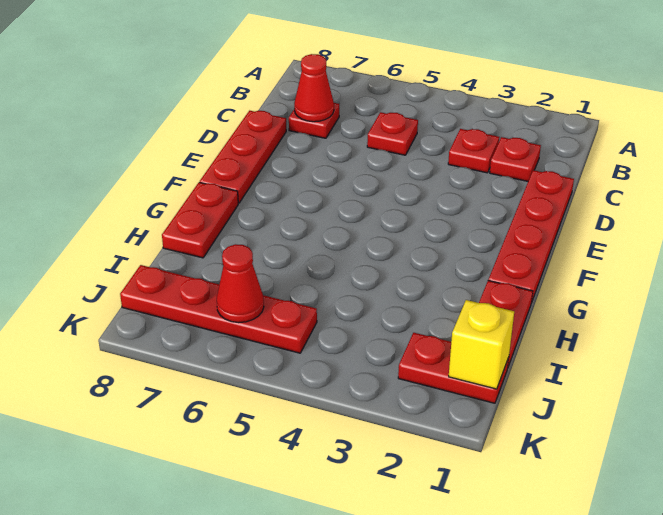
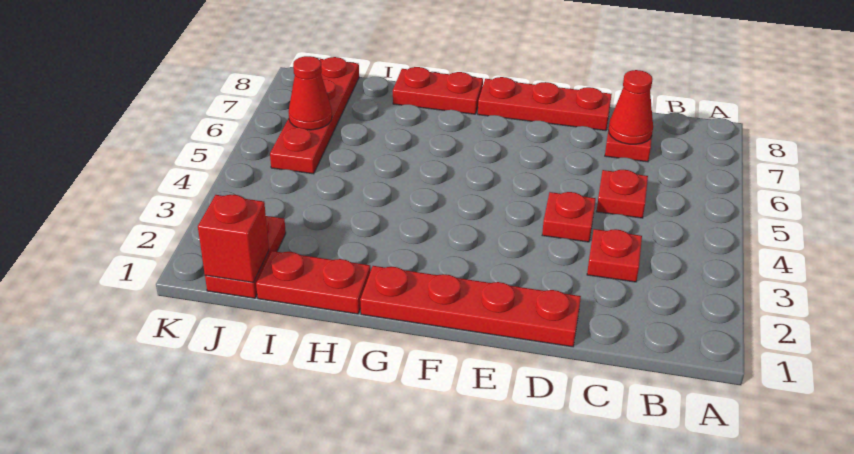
red 1x1 plate [490,137,541,181] -> red 1x1 plate moved to [542,192,596,242]
yellow 1x1 brick [449,300,514,389] -> red 1x1 brick [198,195,269,282]

